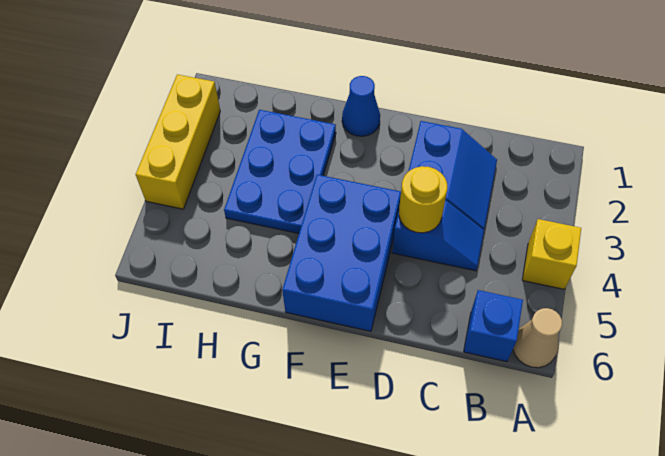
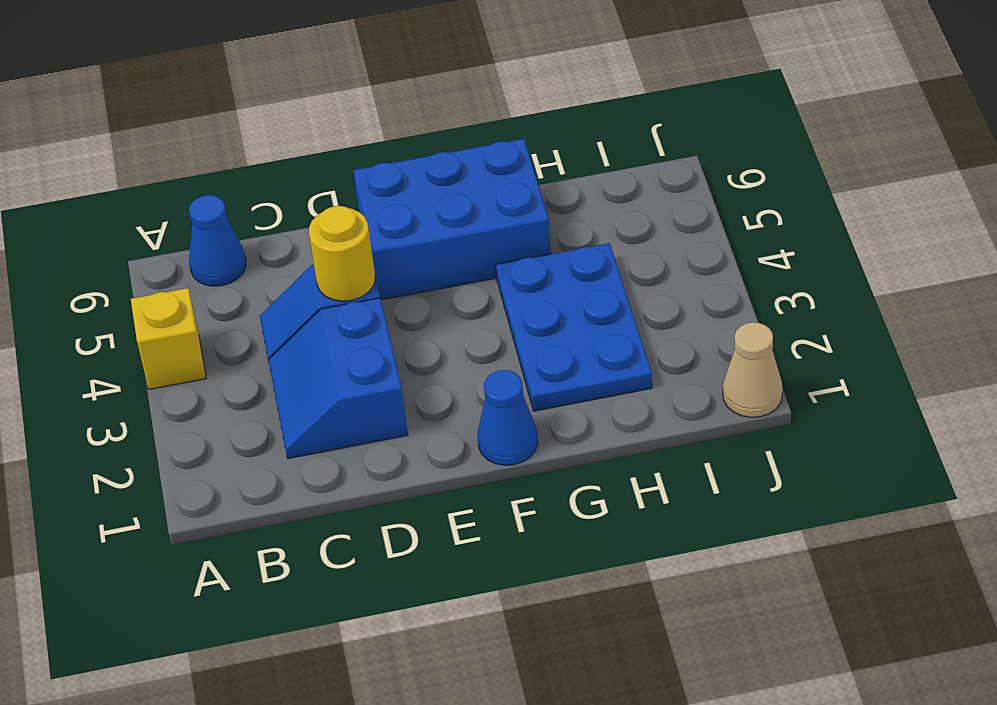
tan 1x1 cone [513,308,562,368] -> tan 1x1 cone moved to [723,322,783,417]
blue 1x1 brick [464,290,523,362] -> blue 1x1 cone [189,195,246,286]
blue 2x3 brick [282,175,401,331] -> blue 2x3 brick turned to [353,139,551,300]
yellow 1x3 brick [136,74,220,209] -> none

